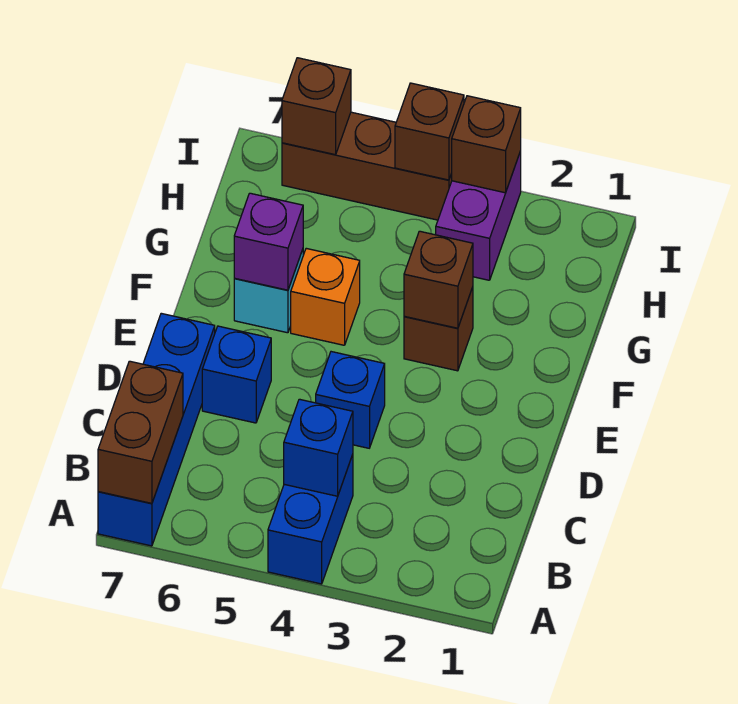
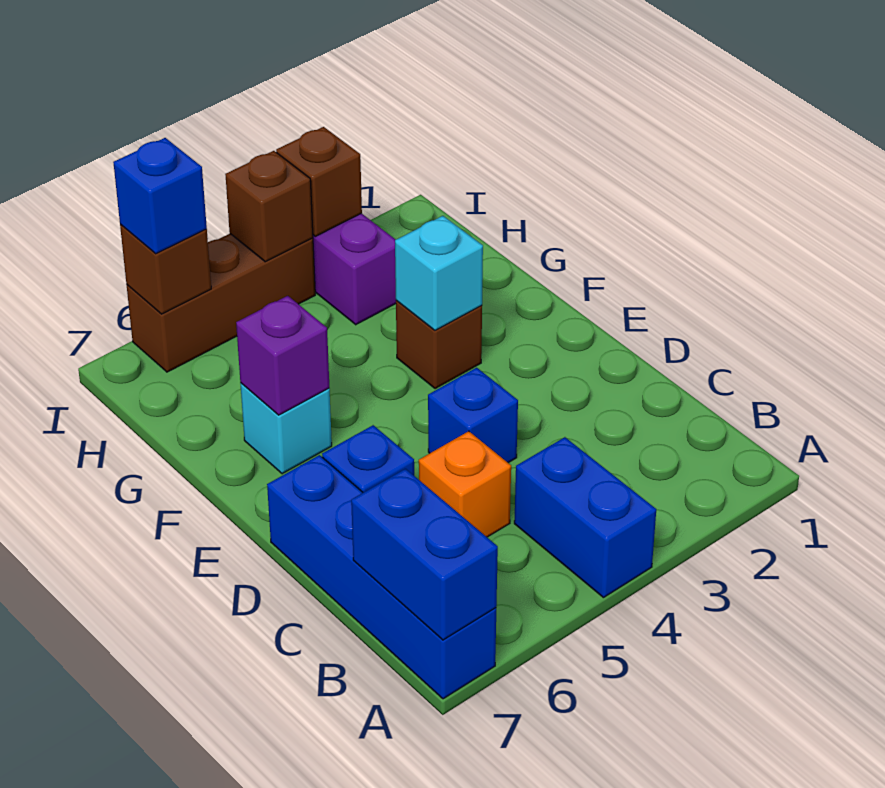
brown 1x2 brick [98,361,183,503] -> blue 1x2 brick [351,469,498,640]
blue 1x1 brick [284,399,353,496] -> blue 1x1 brick moved to [113,138,207,254]
brown 1x1 brick [404,231,473,328] -> cyan 1x1 brick [395,216,483,330]
orange 1x1 brick [291,248,360,345] -> orange 1x1 brick moved to [419,431,511,537]

